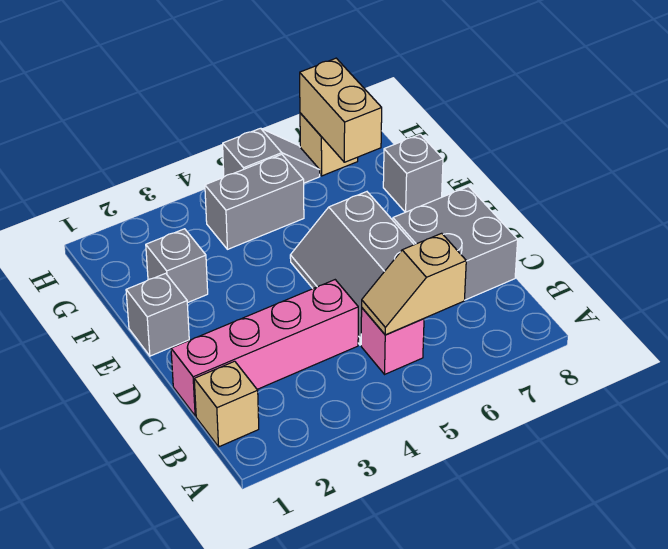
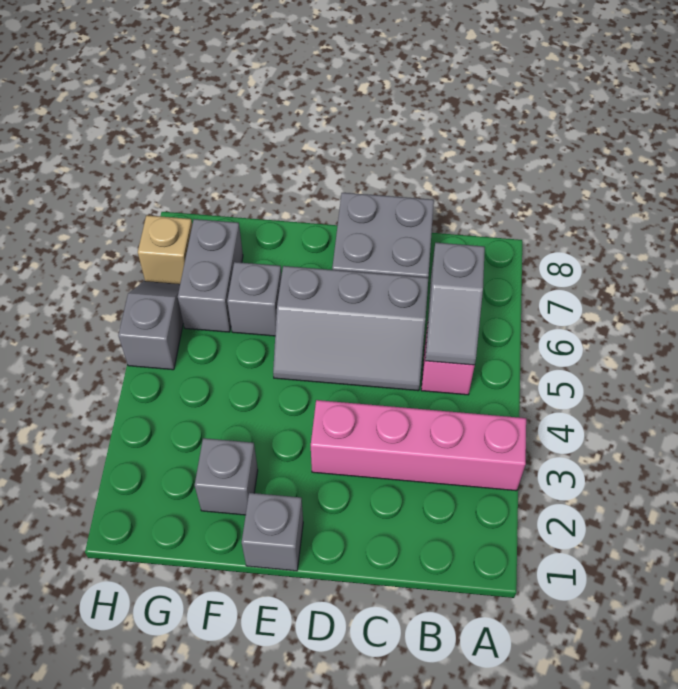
tan 1x1 brick [194,361,259,447] -> none
tan 1x2 slope [362,233,466,335] -> grey 1x2 slope [425,243,485,365]
pink 1x4 brick [171,280,358,416] -> pink 1x4 brick turned to [311,400,526,491]
grey 1x1 brick [383,134,443,212] -> grey 1x1 brick moved to [227,262,281,336]
grey 1x2 brick [205,154,304,249] -> grey 1x2 brick moved to [178,219,243,332]
tan 1x2 brick [300,58,382,162] -> none

